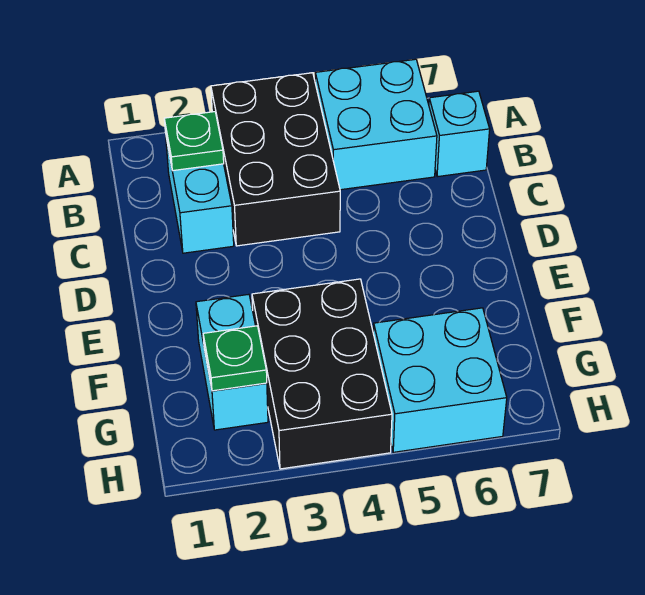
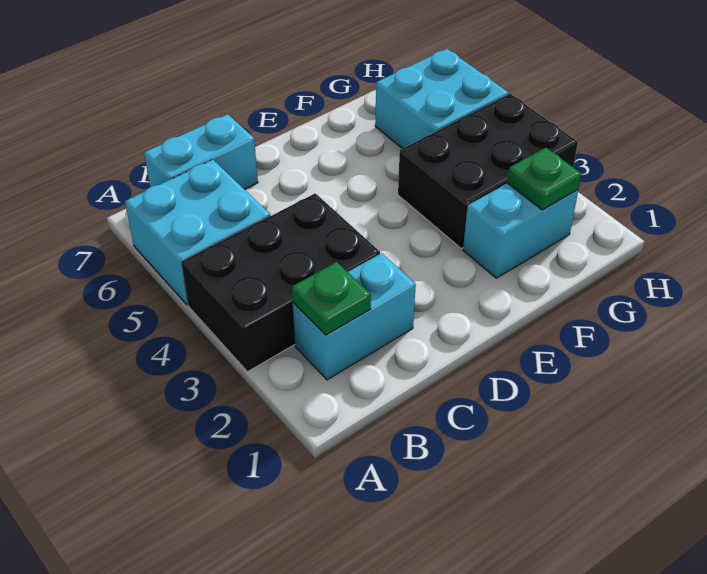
cyan 1x1 brick [429,91,490,177] -> cyan 1x2 brick [144,114,258,189]

